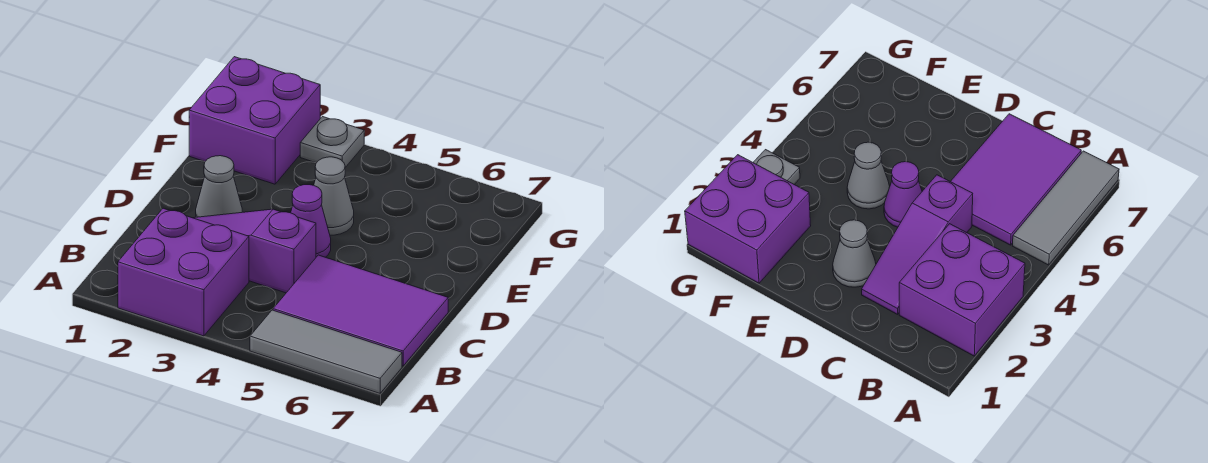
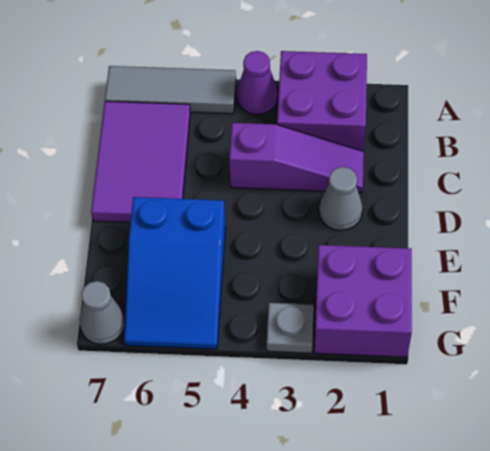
purple 2x3 tile [273,255,448,366] -> purple 2x3 tile turned to [91,101,190,222]
purple 1x1 cone [291,185,331,257] -> purple 1x1 cone moved to [237,51,278,114]
grey 1x1 cone [314,157,354,235] -> grey 1x1 cone moved to [79,281,125,344]
none -> blue 2x3 slope [124,197,226,349]

